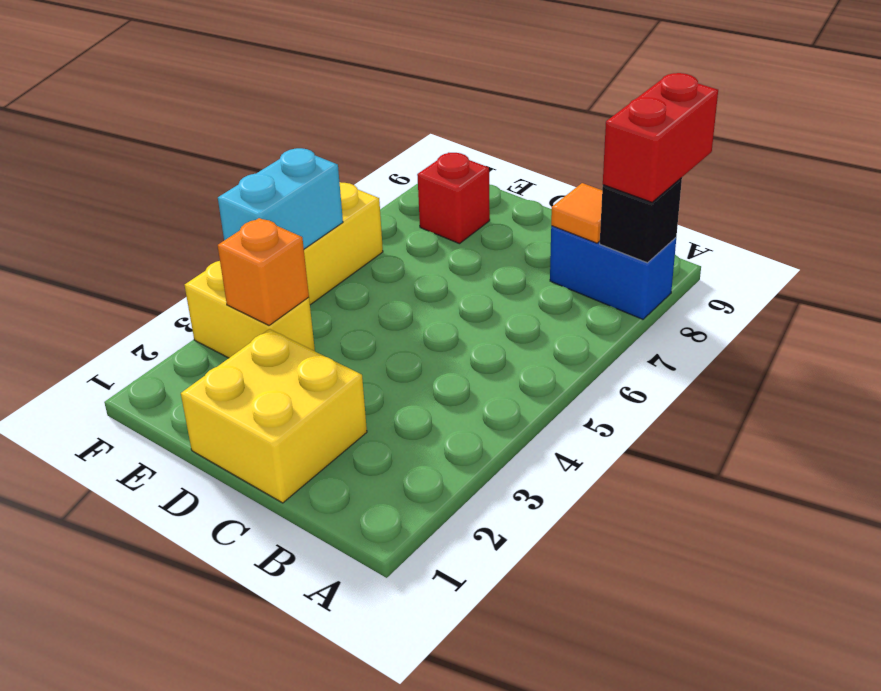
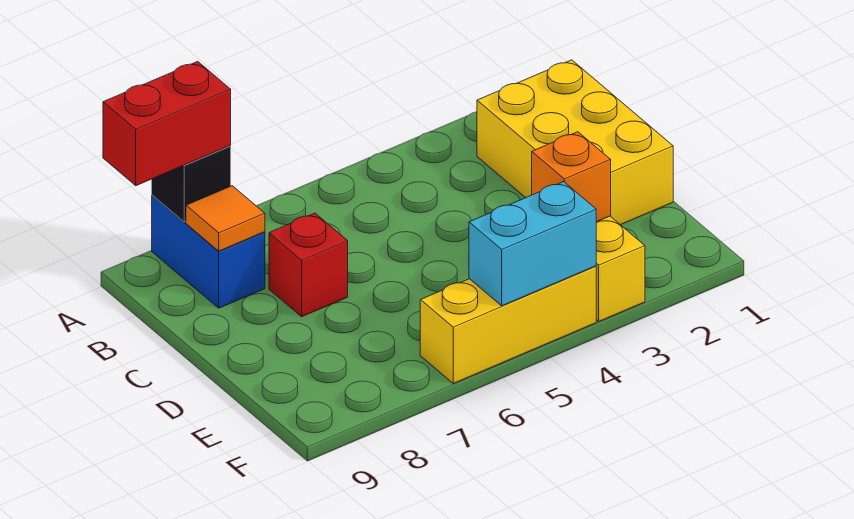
yellow 2x2 brick [181,329,367,503] -> yellow 2x3 brick [477,60,673,225]
red 1x1 brick [417,153,490,244] -> red 1x1 brick moved to [269,213,348,317]

